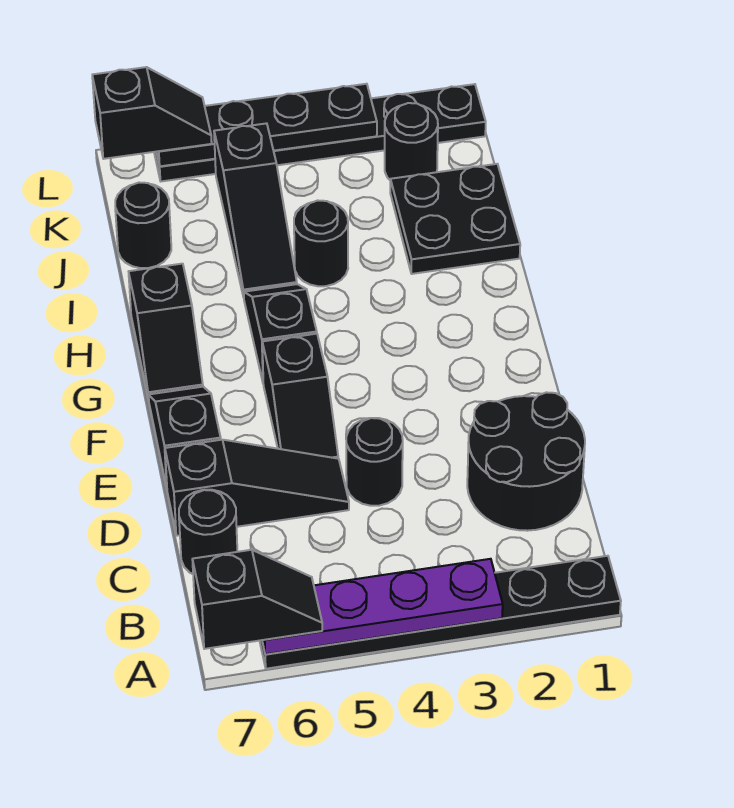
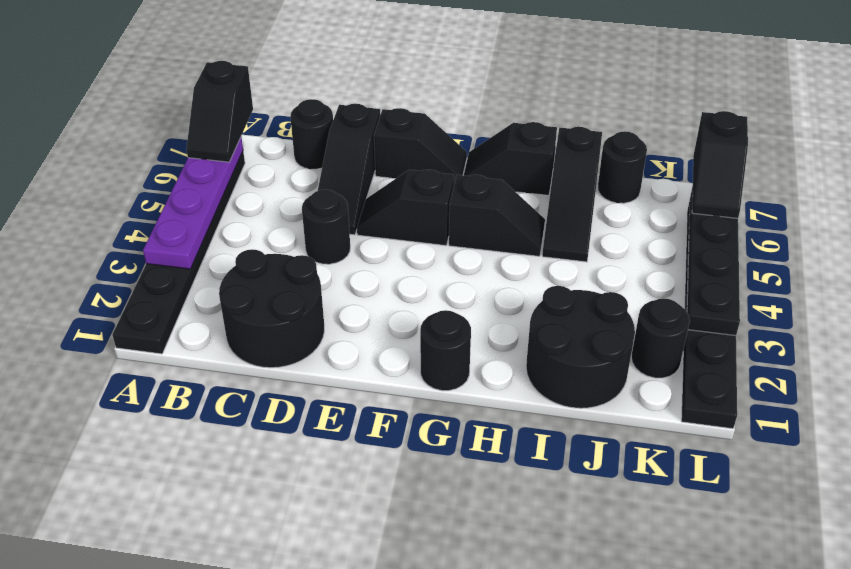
black 2x2 plate [390,164,520,274] -> black 2x2 round brick [526,286,635,408]
black 1x1 round brick [294,201,348,286] -> black 1x1 round brick moved to [420,310,471,391]
black 1x3 slope [214,123,297,297] -> black 1x3 slope turned to [542,127,602,262]

